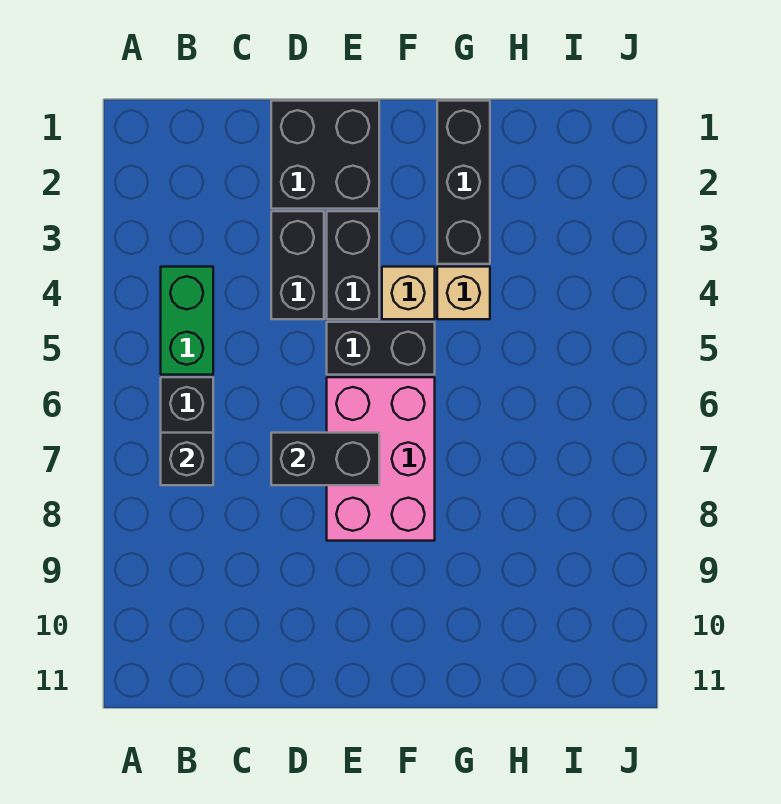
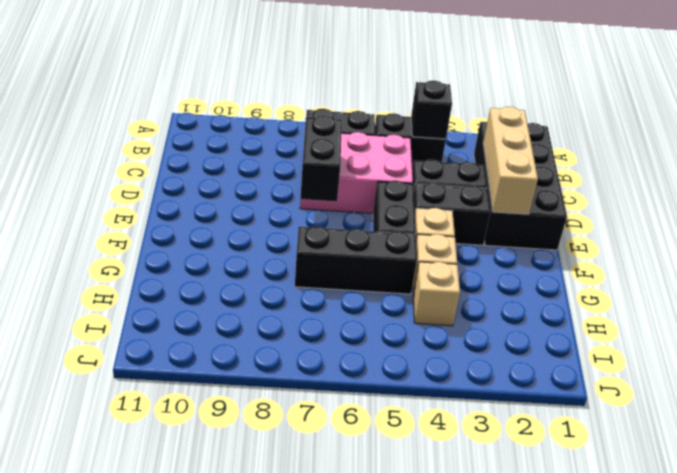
green 1x2 brick [161,267,213,375] -> black 1x2 brick [375,113,446,167]
black 1x1 brick [161,433,213,485] -> black 1x1 brick moved to [411,81,452,139]
none -> tan 1x3 brick [483,107,538,214]
black 2x2 brick [271,101,379,209] -> black 2x4 brick [474,122,567,250]
pink 2x3 brick [327,377,435,541] -> pink 2x3 brick moved to [300,132,413,213]
black 1x3 brick [437,101,490,264] -> black 1x3 brick moved to [295,226,417,294]
none -> tan 1x1 brick [413,262,460,326]

